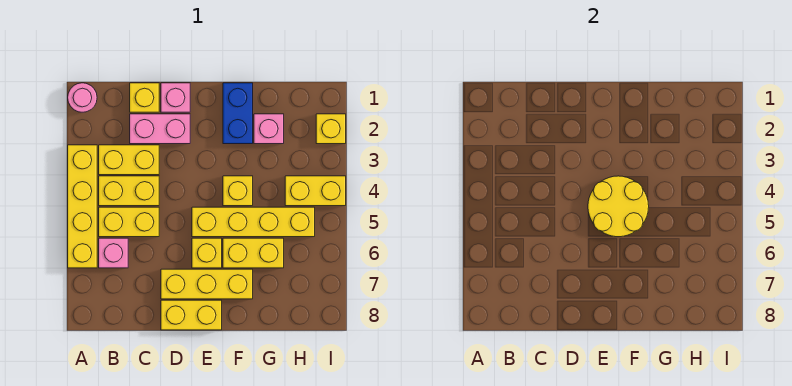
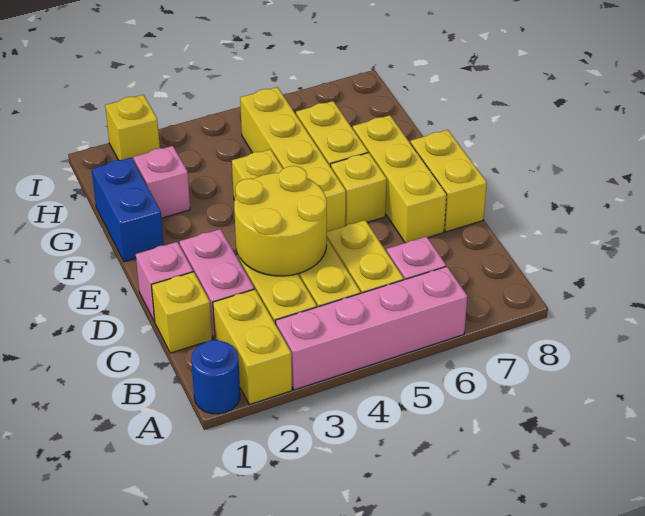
pink 1x1 round brick [68,83,97,112] -> blue 1x1 round brick [191,340,240,414]
yellow 1x4 brick [68,145,97,268] -> pink 1x4 brick [276,267,467,390]
yellow 2x2 round brick [588,176,649,237] -> yellow 2x2 round brick moved to [234,166,327,276]
blue 1x2 brick [223,83,253,144] -> blue 1x2 brick turned to [91,158,164,262]
yellow 1x2 brick [285,176,346,206] -> yellow 1x2 brick moved to [213,289,292,405]

